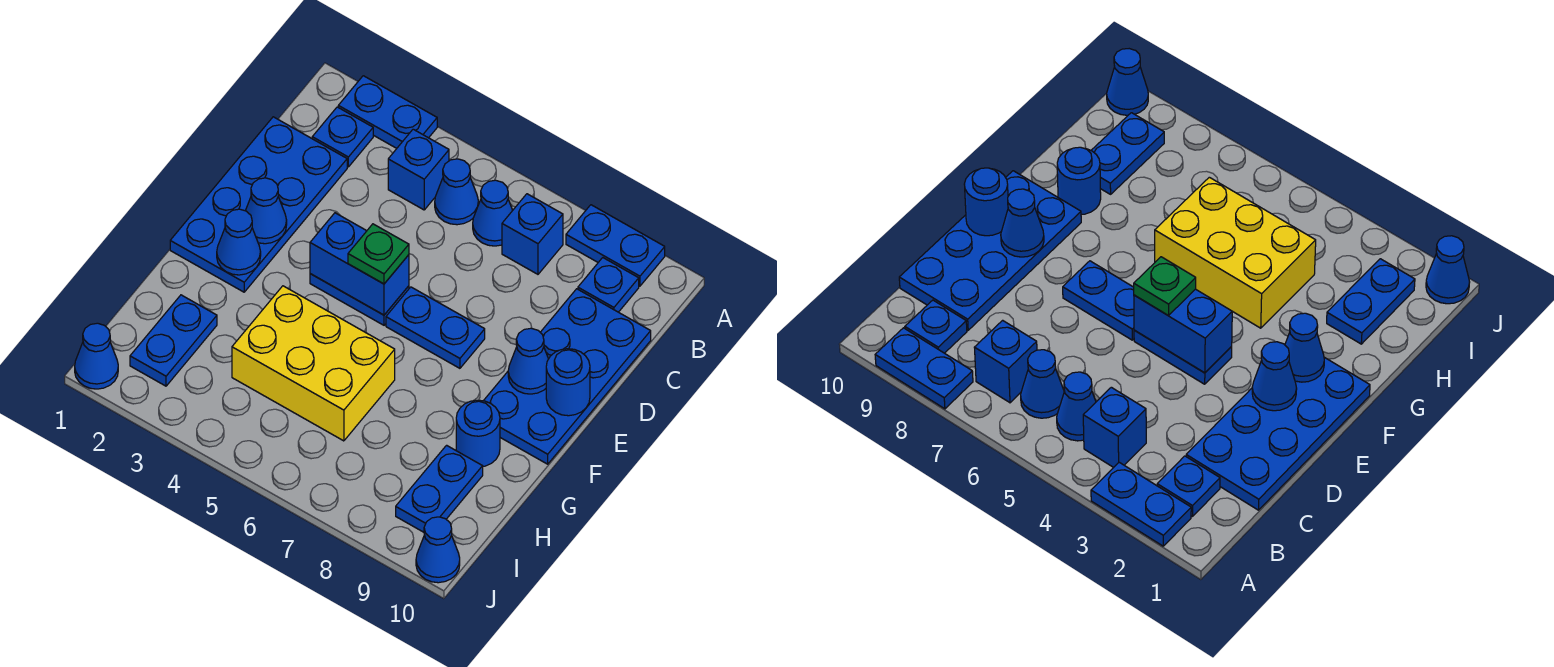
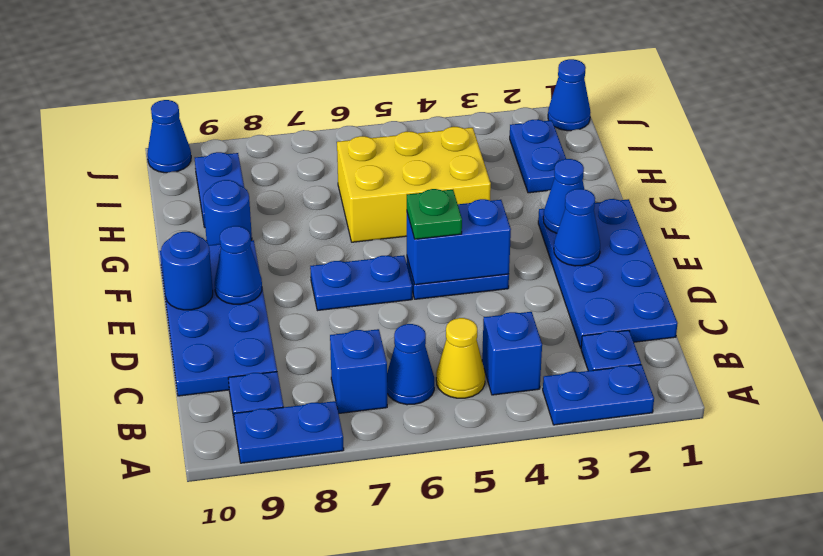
blue 1x1 cone [435,159,478,225] -> yellow 1x1 cone [436,318,485,398]

